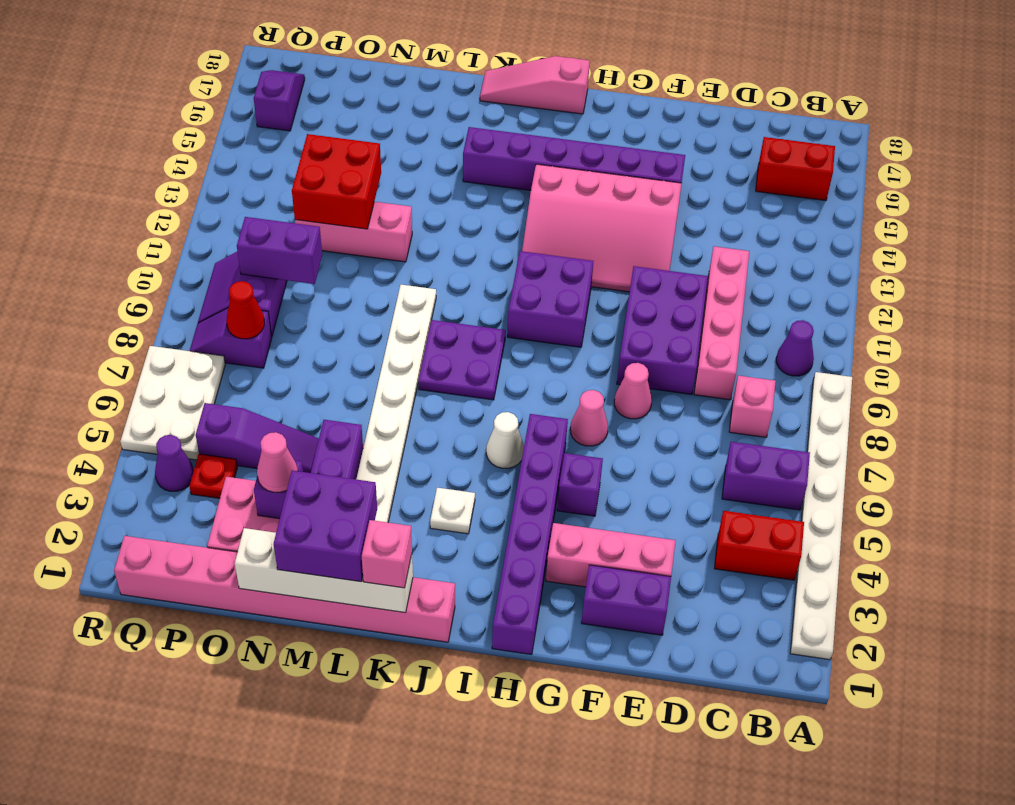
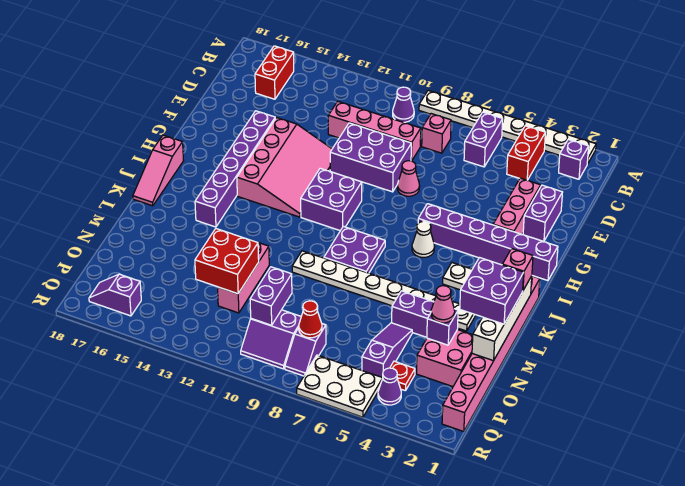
purple 1x1 brick [557,453,603,516] -> purple 1x1 brick moved to [559,139,589,179]
pink 1x1 cone [570,390,608,446] -> none

